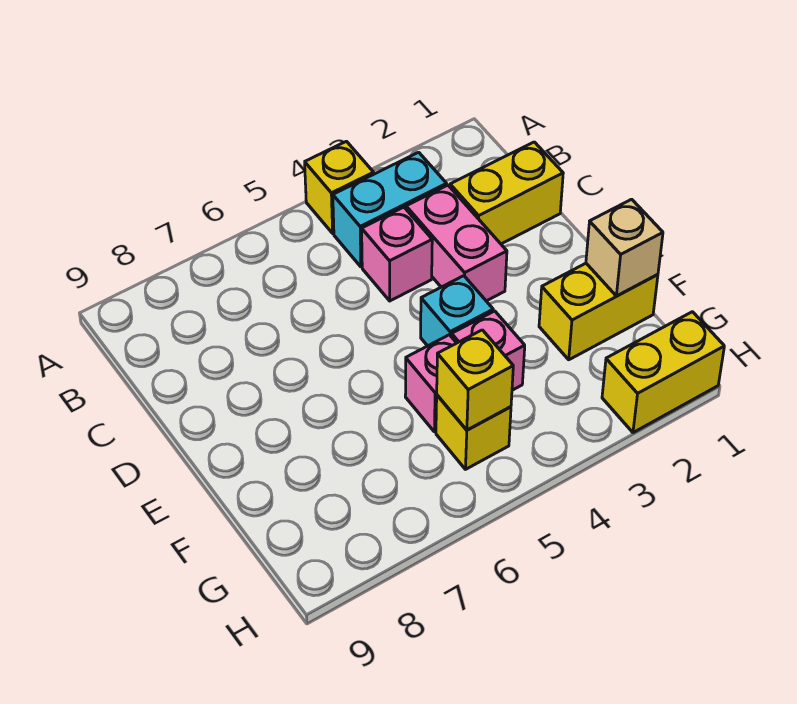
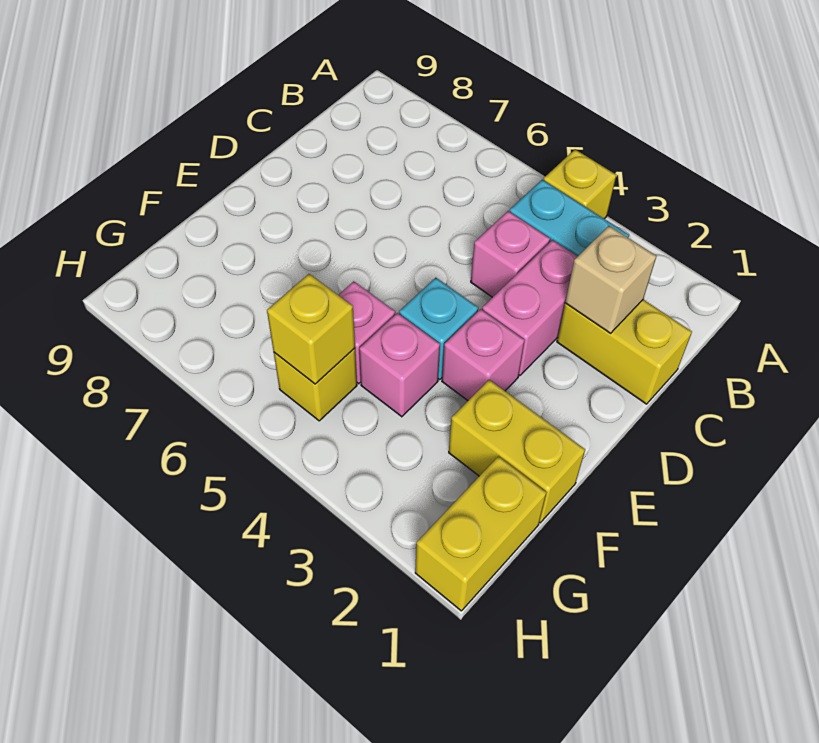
none -> pink 1x1 brick [442,309,525,401]
tan 1x1 brick [586,199,663,296] -> tan 1x1 brick moved to [565,226,656,333]
yellow 1x2 brick [602,312,724,433] -> yellow 1x2 brick turned to [415,456,547,611]

